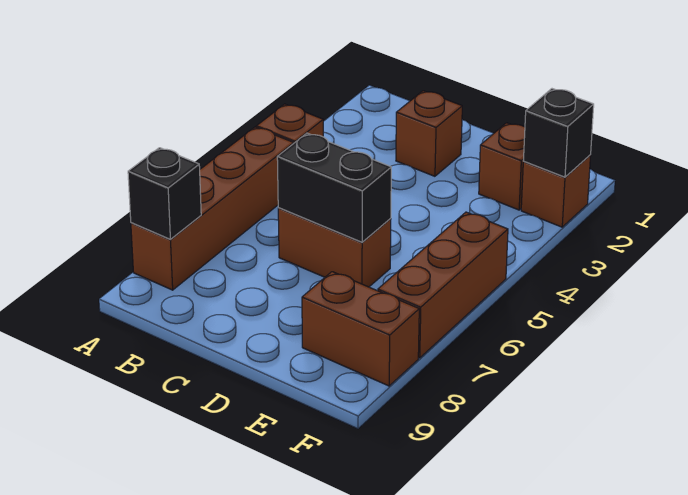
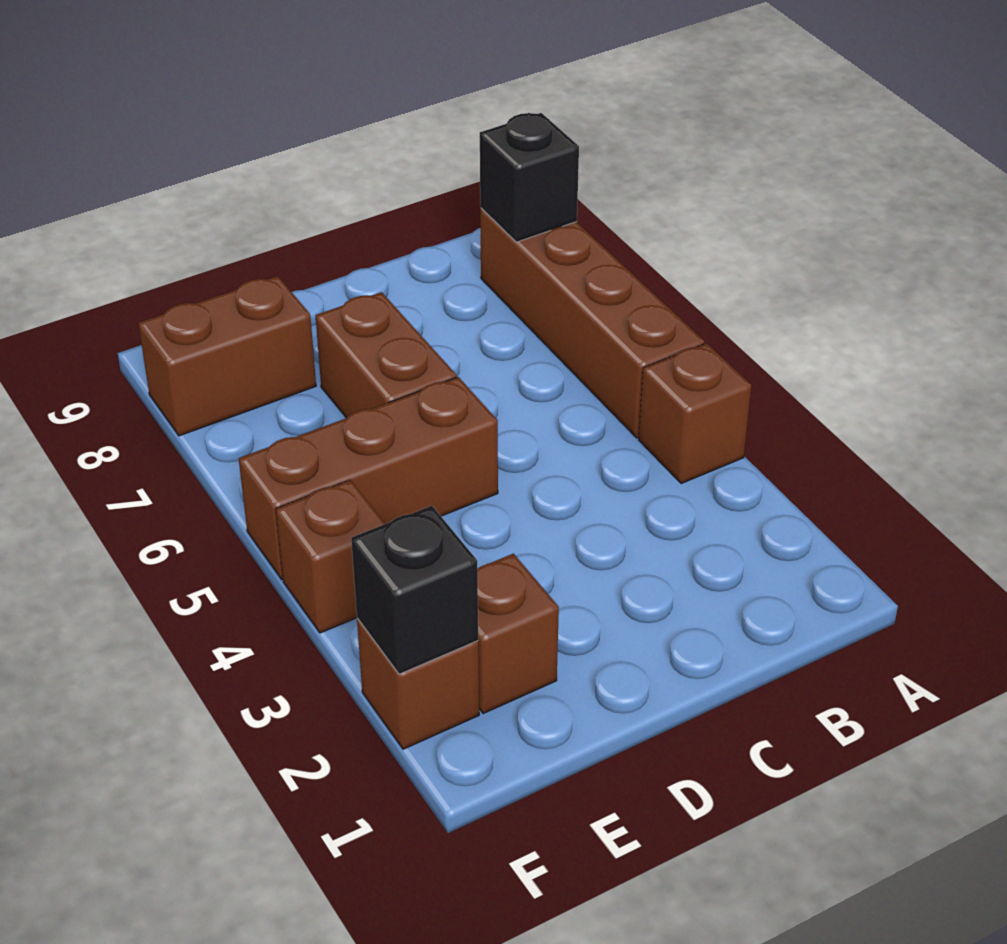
brown 1x1 brick [396,91,462,176] -> brown 1x1 brick moved to [276,480,385,633]
brown 1x2 brick [278,208,391,287] -> brown 1x2 brick turned to [315,292,456,418]
black 1x2 brick [277,133,391,242] -> none
brown 1x3 brick [378,212,508,358] -> brown 1x3 brick turned to [239,377,498,580]

